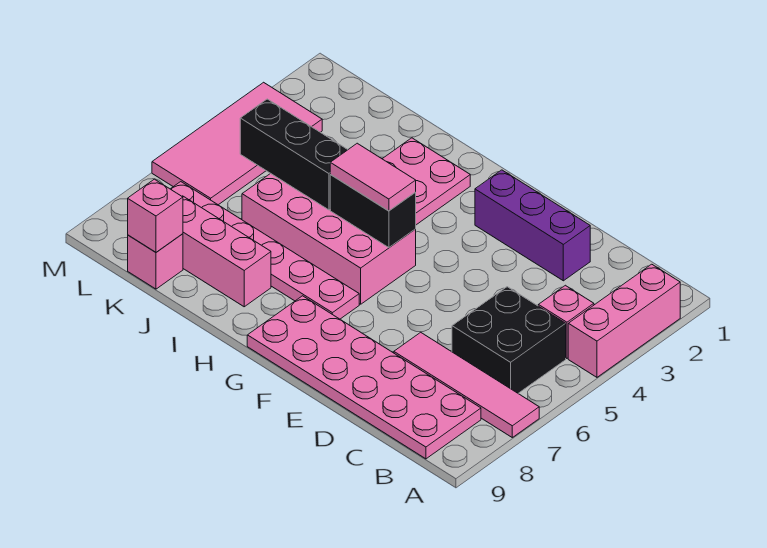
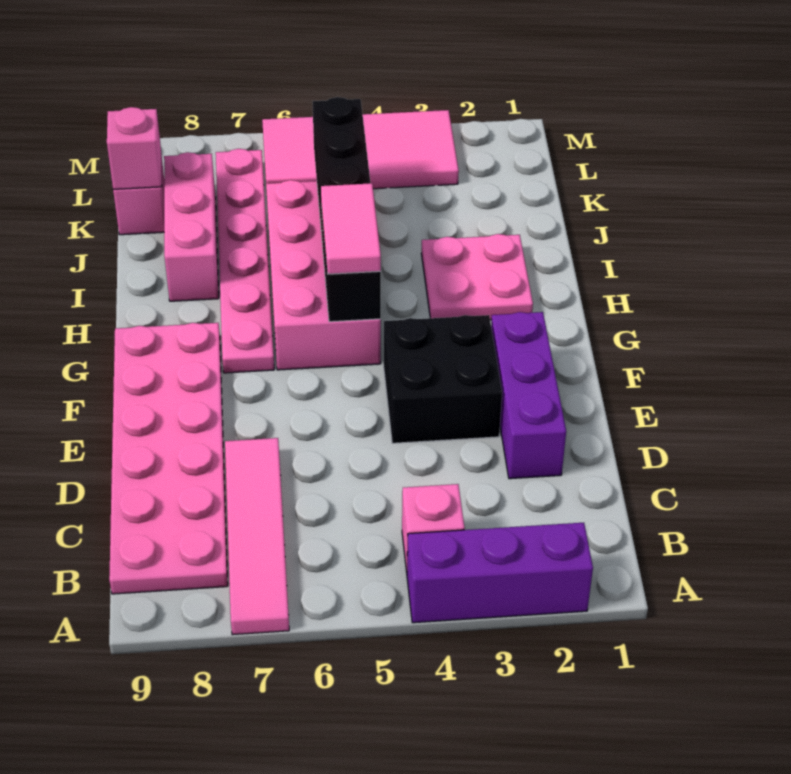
pink 1x3 brick [568,264,680,377] -> purple 1x3 brick [407,523,593,623]
black 2x2 brick [452,287,566,393] -> black 2x2 brick moved to [383,315,502,443]

